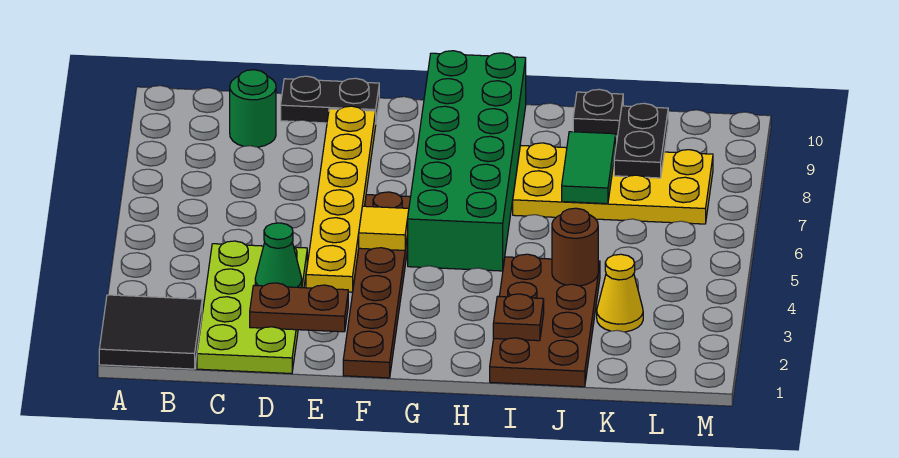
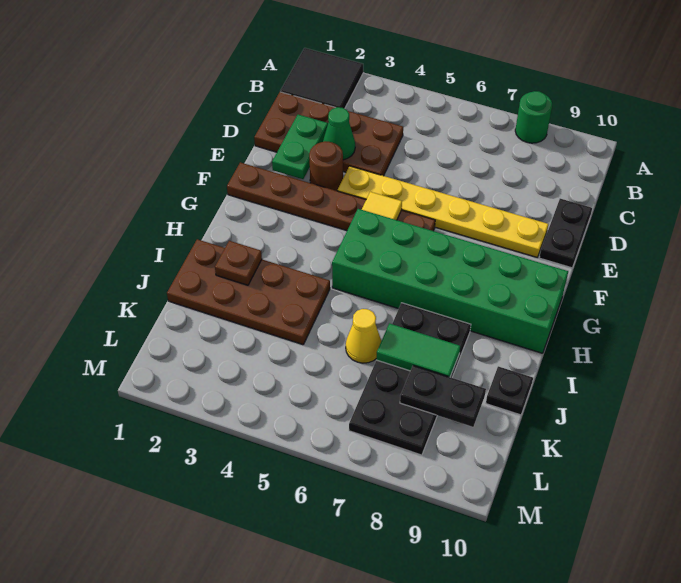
lime 2x4 plate [197,241,307,374] -> brown 2x4 plate [254,92,403,176]
green 1x1 round brick [230,70,276,147] -> green 1x1 round brick moved to [515,91,552,143]
brown 1x2 plate [250,283,348,332] -> green 1x2 plate [272,115,328,179]
yellow 2x4 plate [513,143,713,224] -> black 2x4 plate [349,303,471,455]
brown 1x1 round brick [552,208,598,286] -> brown 1x1 round brick moved to [309,141,343,191]
yellow 1x1 cone [597,254,643,332] -> yellow 1x1 cone moved to [346,309,381,363]

